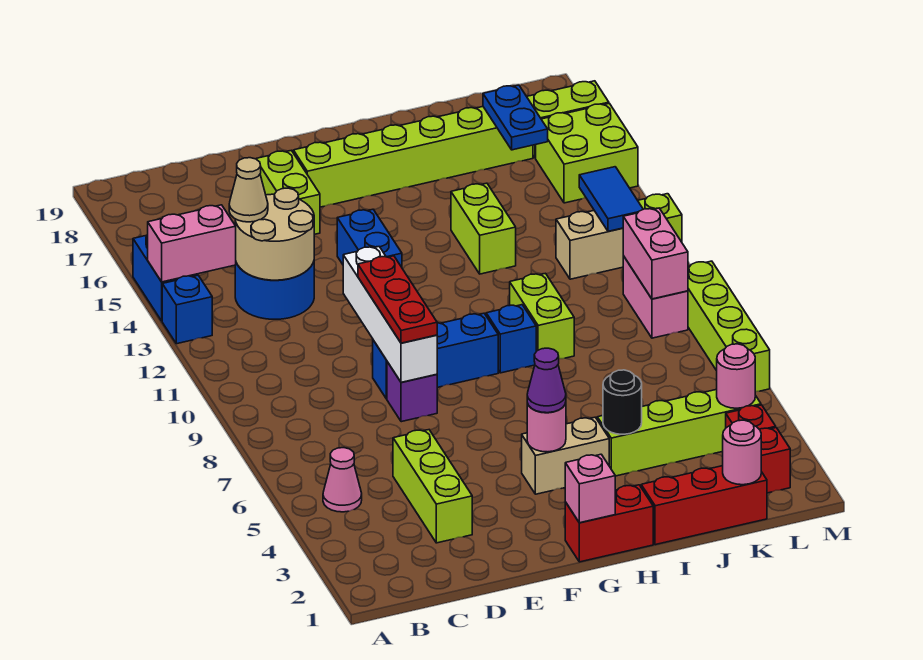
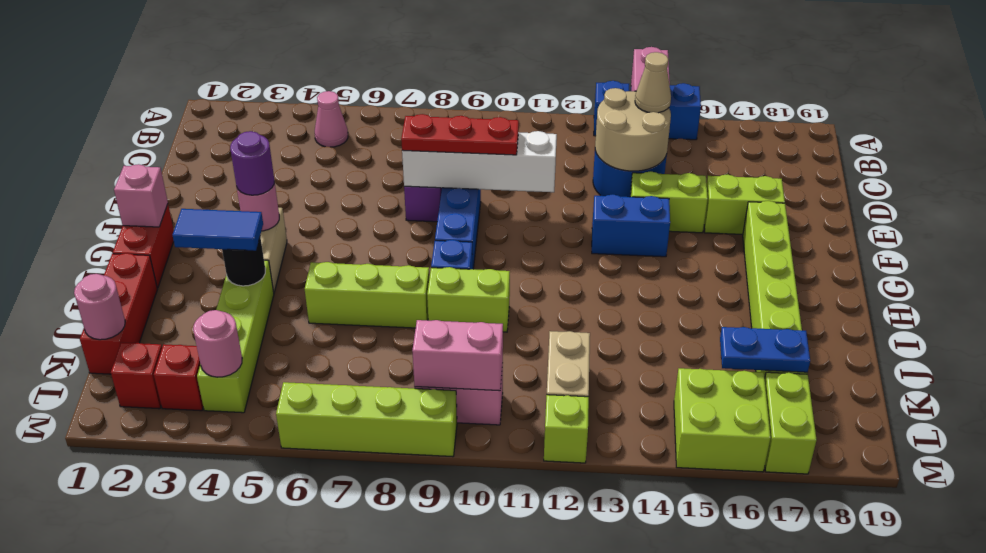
lime 1x3 brick [393,430,472,543] -> lime 1x3 brick moved to [305,262,429,328]
purple 1x1 cone [527,348,566,413] -> purple 1x1 round brick [230,131,274,195]
lime 1x2 brick [451,183,516,274] -> lime 1x2 brick moved to [630,171,708,233]
blue 1x2 tile [579,167,643,231] -> blue 1x2 tile moved to [173,209,263,251]

